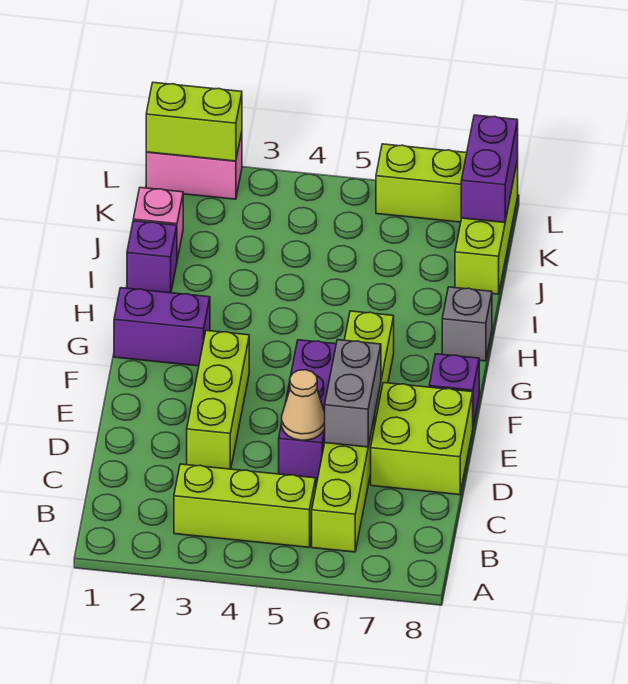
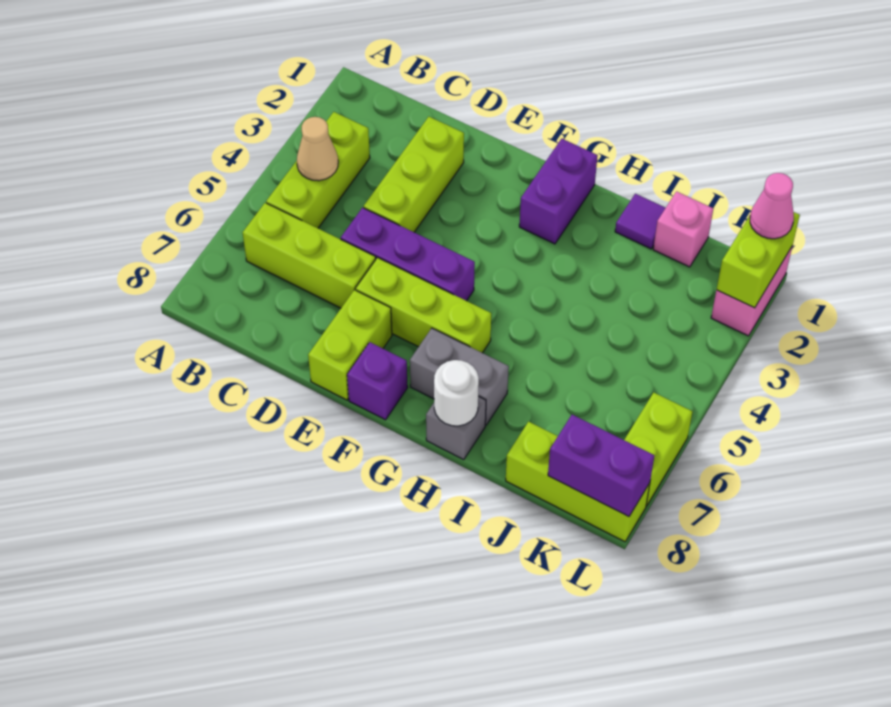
lime 1x3 brick [187,330,249,469] -> lime 1x3 brick turned to [364,117,464,232]
tan 1x1 cone [282,370,325,440] -> tan 1x1 cone moved to [297,117,338,181]
grey 1x2 brick [325,340,381,447] -> grey 1x2 brick moved to [410,328,509,425]
lime 2x2 brick [371,383,473,495] -> lime 1x2 brick [308,290,392,400]
none -> white 1x1 round brick [434,360,479,426]
purple 1x1 brick [127,221,177,293] -> purple 1x1 tile [615,194,665,249]
none -> pink 1x1 cone [750,173,794,239]

